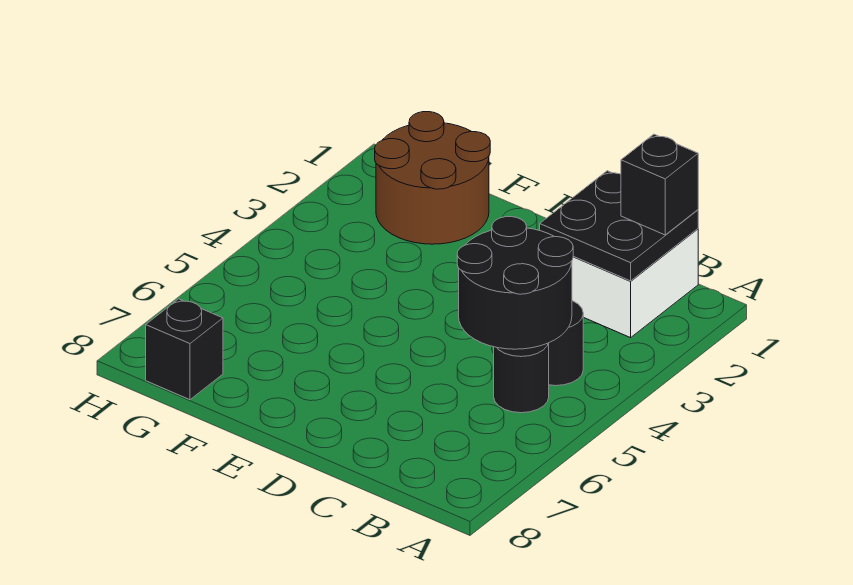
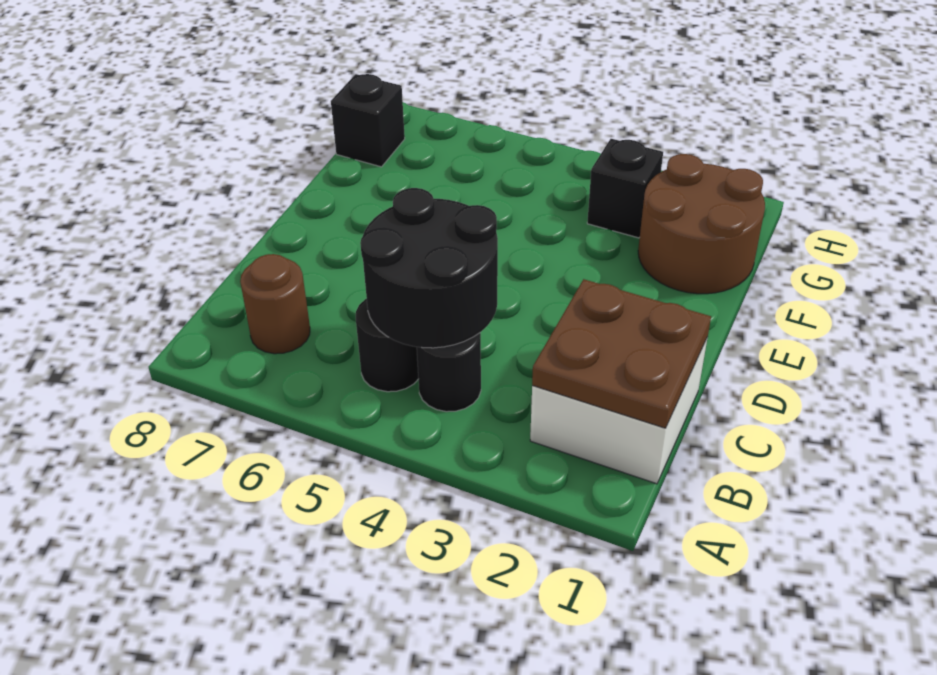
black 2x2 plate [540,171,698,281] -> brown 2x2 plate [532,279,711,428]
black 1x1 brick [621,134,698,235] -> black 1x1 brick moved to [587,139,663,238]
none -> brown 1x1 round brick [240,254,310,354]

